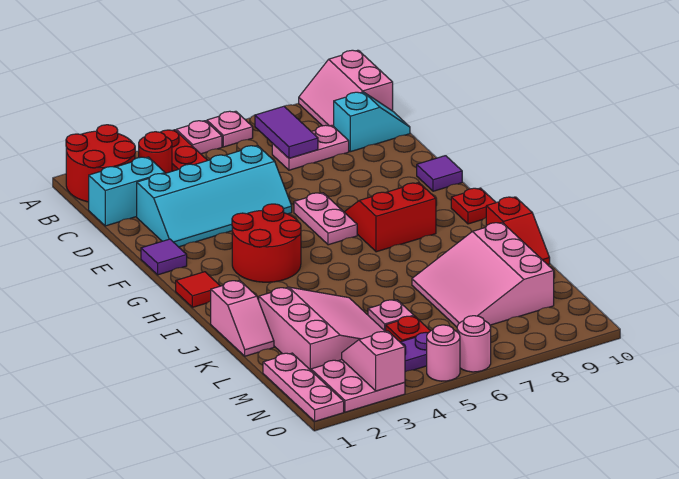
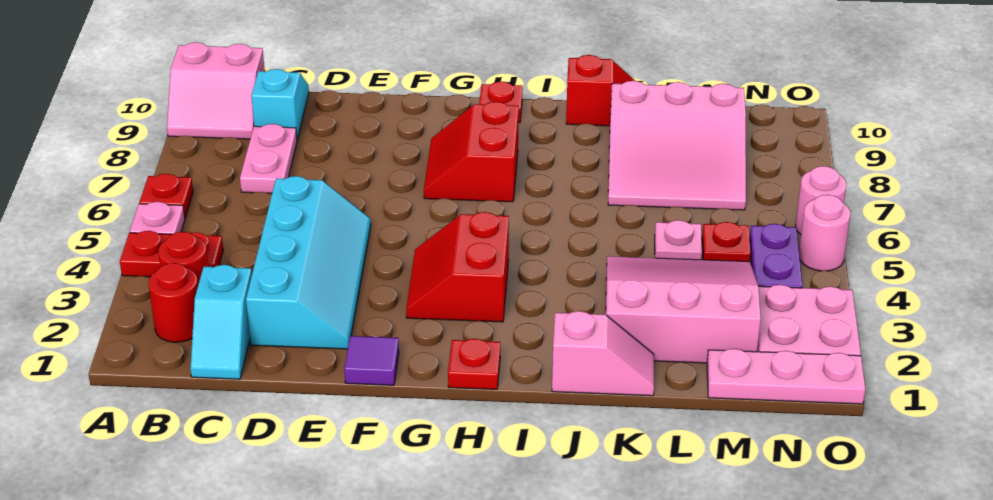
red 2x2 round brick [66,125,135,202] -> red 1x1 round brick [149,263,198,342]
pink 1x1 plate [207,111,253,147] -> red 1x1 plate [139,174,193,217]
purple 1x2 tile [255,106,318,158] -> none
cyan 1x2 brick [89,157,165,226] -> cyan 1x2 slope [190,265,252,379]
pink 1x2 plate [294,193,357,245] -> none
purple 1x1 tile [417,156,462,191] -> none
red 2x2 round brick [232,204,301,282] -> red 2x2 slope [406,212,509,322]
red 1x1 tile [176,272,220,307] -> red 1x1 plate [448,339,500,389]
pink 1x2 slope [342,331,405,391] -> none

